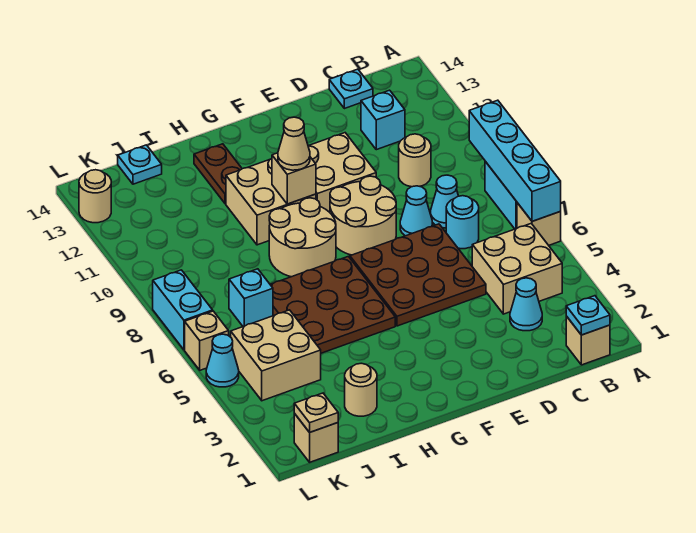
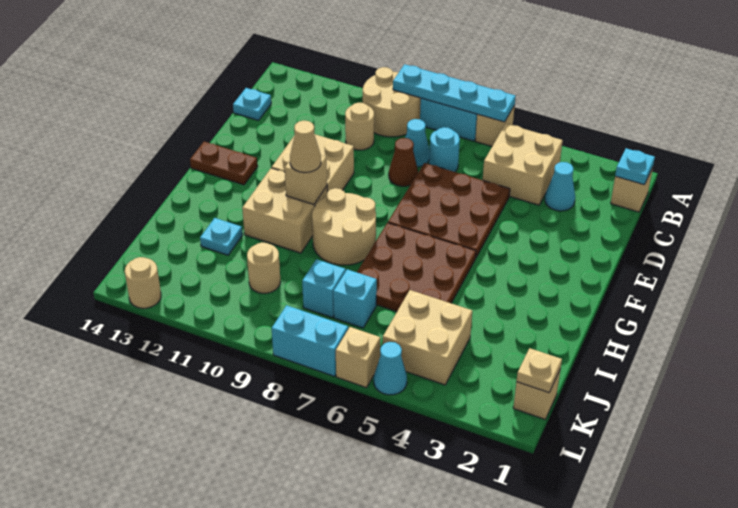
cyan 1x4 brick [469,100,561,221] -> cyan 1x4 plate [393,64,516,122]
cyan 1x1 brick [361,90,405,150] -> cyan 1x1 brick moved to [302,259,346,317]
cyan 1x1 cone [400,186,433,236] -> brown 1x1 cone [389,138,418,186]
tan 2x2 round brick [330,176,396,255] -> tan 2x2 round brick moved to [363,67,421,137]
brown 1x2 plate [194,144,242,204] -> brown 1x2 plate moved to [190,142,258,185]
tan 1x1 round brick [345,363,377,416] -> tan 1x1 round brick moved to [247,243,280,293]
cyan 1x1 plate [118,145,162,184] -> cyan 1x1 plate moved to [200,218,242,255]

